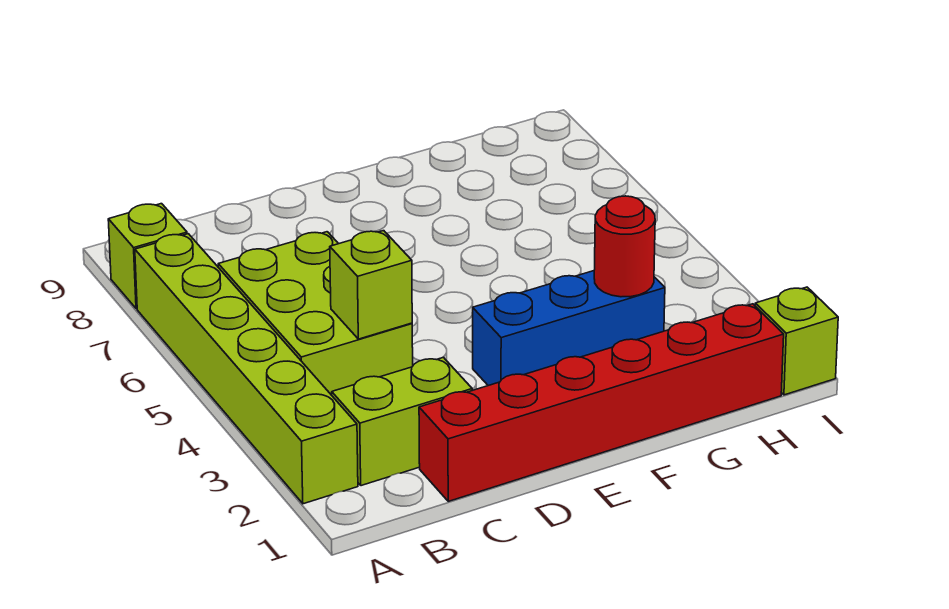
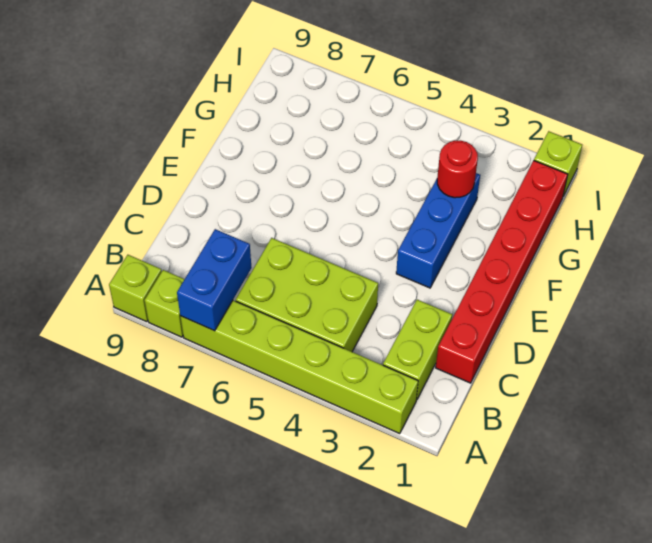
none -> blue 1x2 brick [177,229,252,331]
lime 1x1 brick [330,231,412,339] -> lime 1x1 brick moved to [109,255,162,322]

